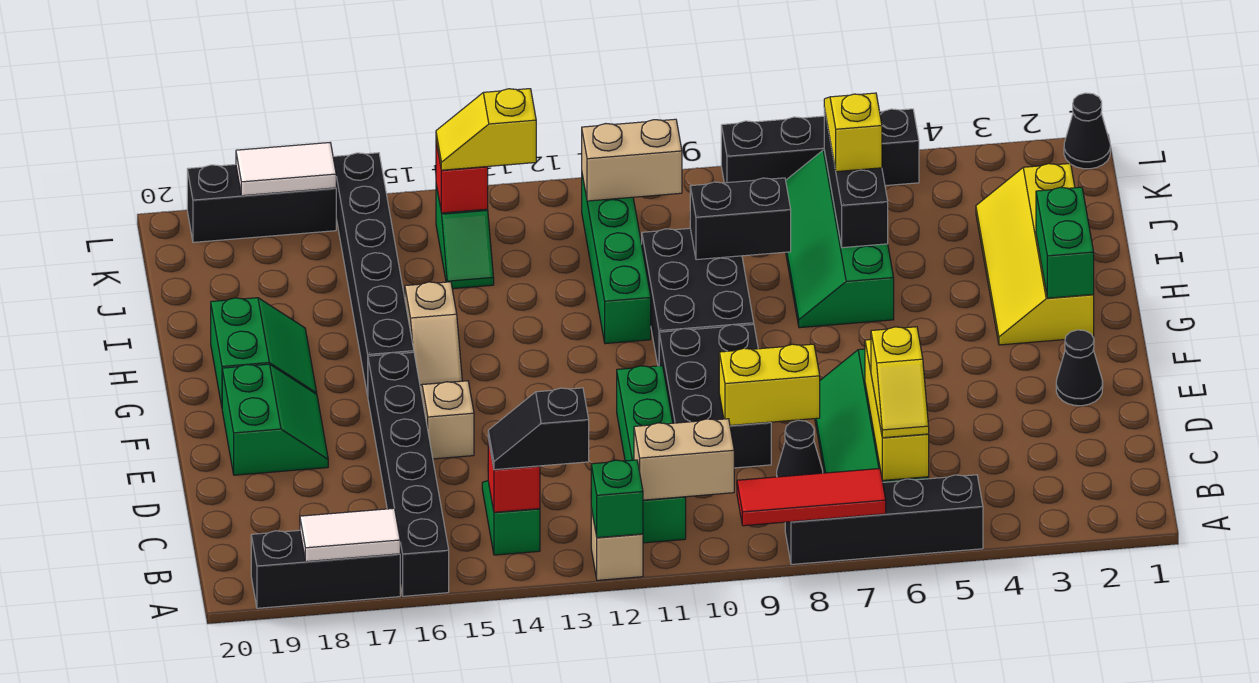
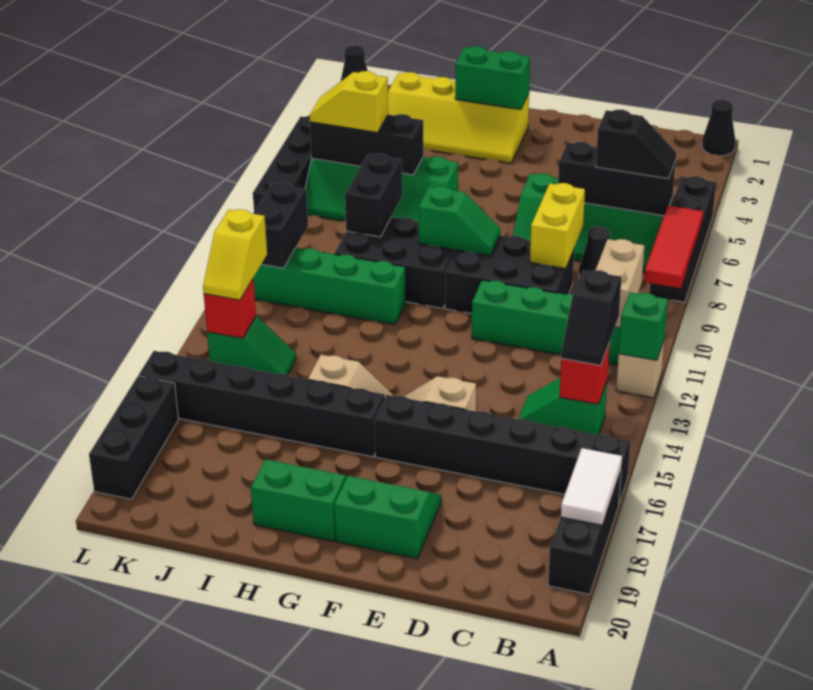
yellow 1x3 brick [865,340,929,481] -> black 1x3 brick [558,142,676,216]
yellow 1x2 slope [871,327,929,438] -> black 1x2 slope [596,110,676,179]
black 1x1 cone [1056,330,1103,406] -> black 1x1 cone moved to [702,100,735,156]
none -> green 1x2 slope [418,186,500,256]
tan 1x2 brick [582,119,682,201] -> black 1x2 brick [253,183,308,268]
white 1x2 tile [236,143,336,196] -> none

